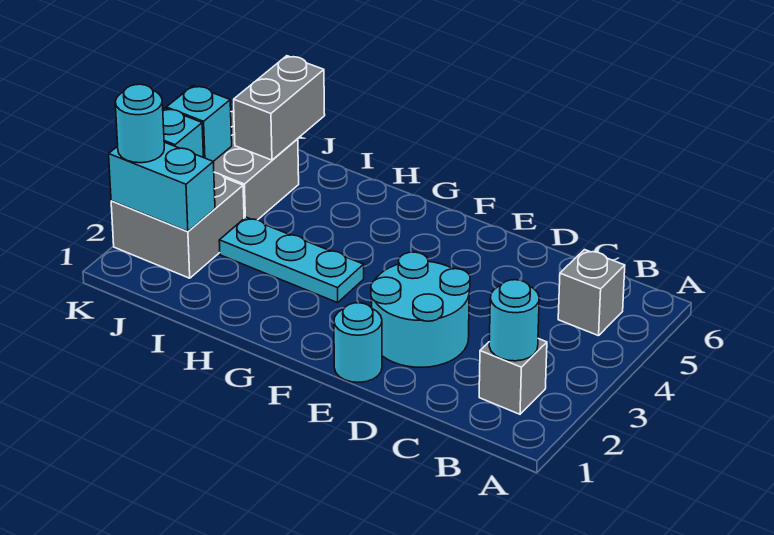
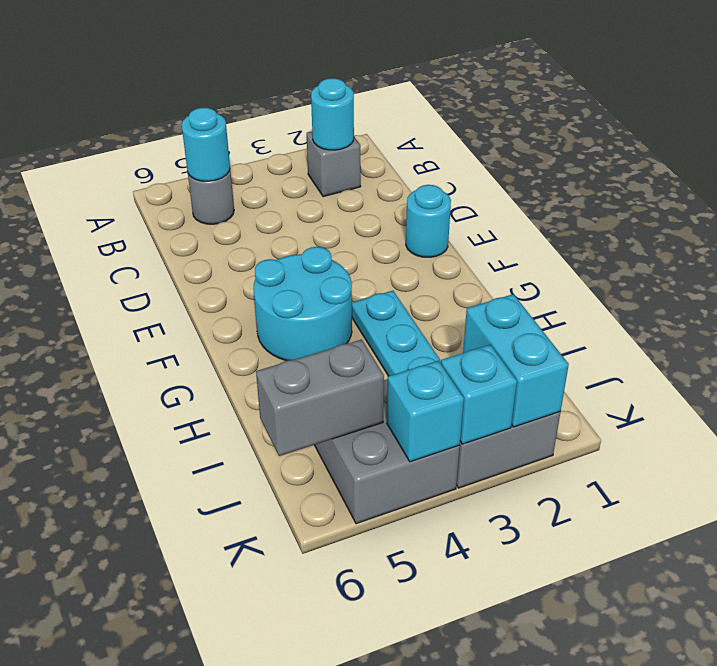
grey 1x1 brick [558,250,625,336] -> grey 1x1 round brick [188,170,234,224]
cyan 2x2 round brick [371,252,470,367] -> cyan 2x2 round brick moved to [253,247,352,361]
cyan 1x1 round brick [115,84,164,163] -> cyan 1x1 round brick moved to [182,108,230,181]

